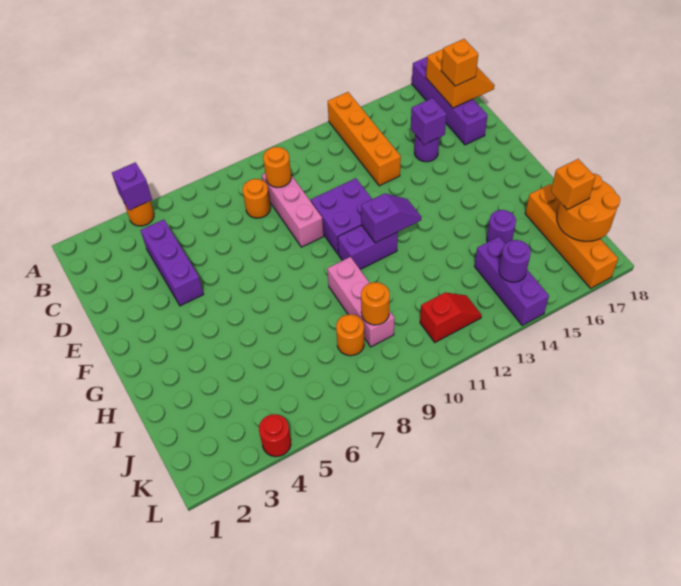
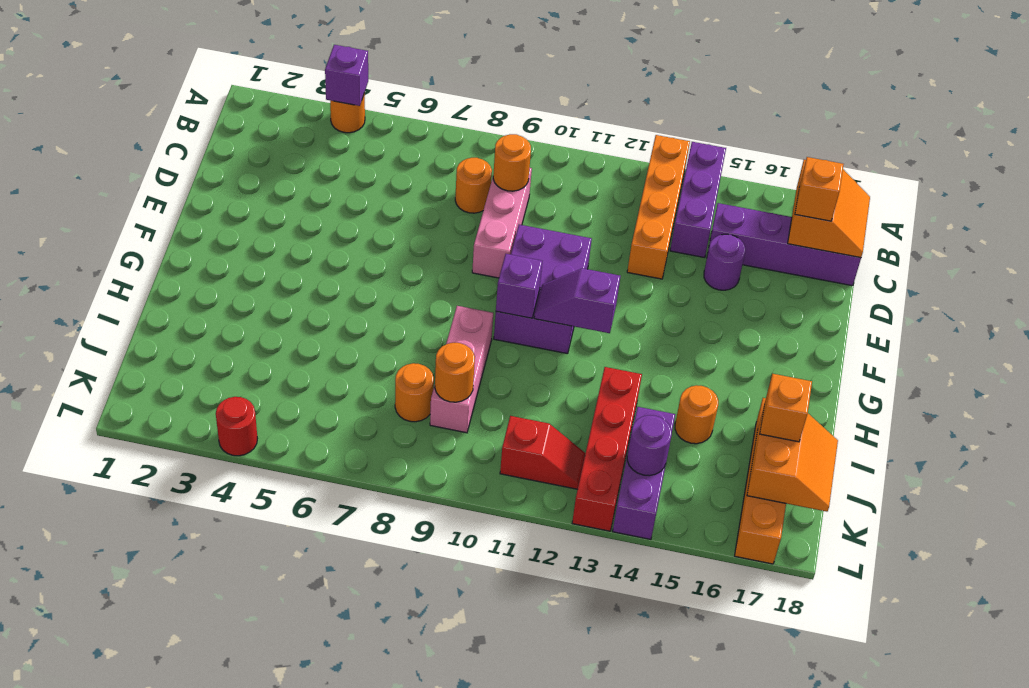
purple 1x4 brick [412,57,488,145] -> purple 1x4 brick turned to [709,203,861,286]
purple 1x3 brick [140,220,204,306] -> purple 1x3 brick moved to [670,142,726,258]
purple 1x1 brick [411,98,447,145] -> purple 1x1 brick moved to [496,254,542,318]
purple 1x2 slope [361,193,421,243] -> purple 1x2 slope turned to [534,268,620,333]
none -> red 1x4 brick [572,367,642,531]
purple 1x1 round brick [487,210,516,244] -> orange 1x1 round brick [675,385,718,444]
orange 2x2 round brick [557,173,620,241] -> orange 2x2 slope [747,407,838,512]

